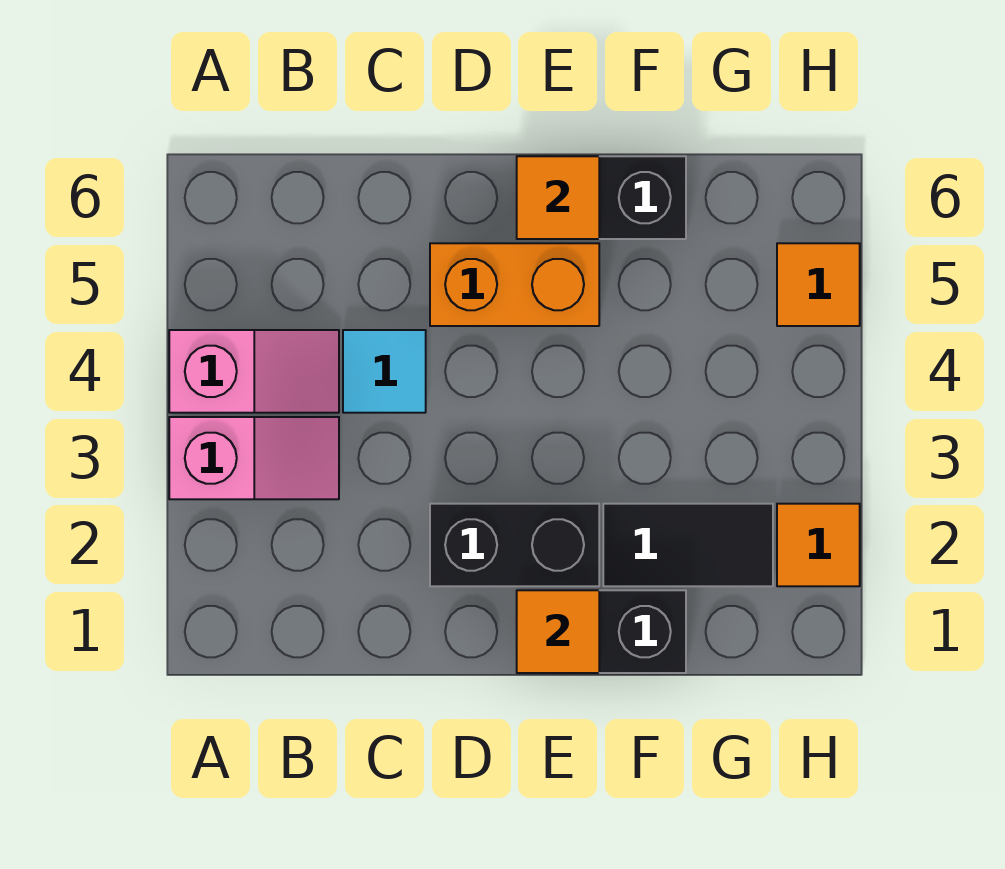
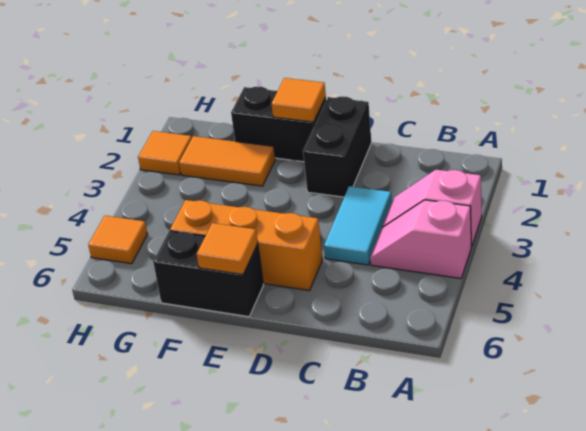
cyan 1x1 tile [343,330,426,413] -> cyan 1x2 tile [324,186,392,265]
black 1x2 brick [430,504,599,586] -> black 1x2 brick turned to [303,96,372,197]
orange 1x2 brick [430,243,599,326] -> orange 1x3 brick [170,200,322,291]
black 1x2 tile [603,504,773,586] -> orange 1x2 tile [179,136,275,186]

